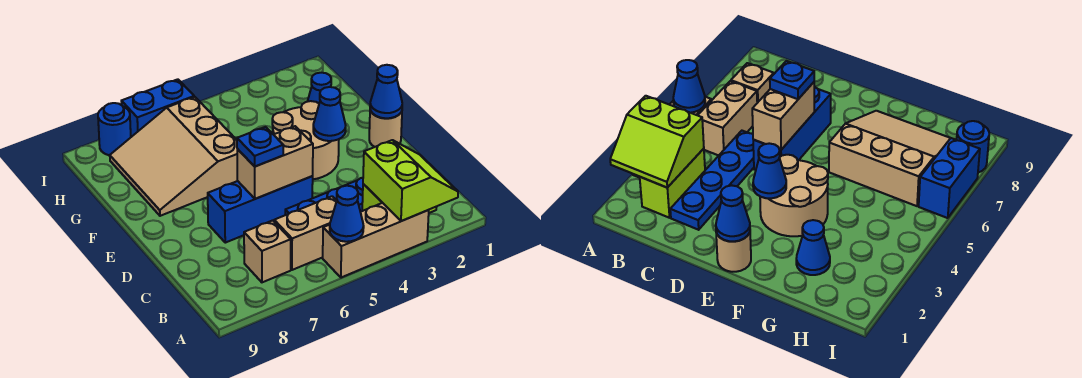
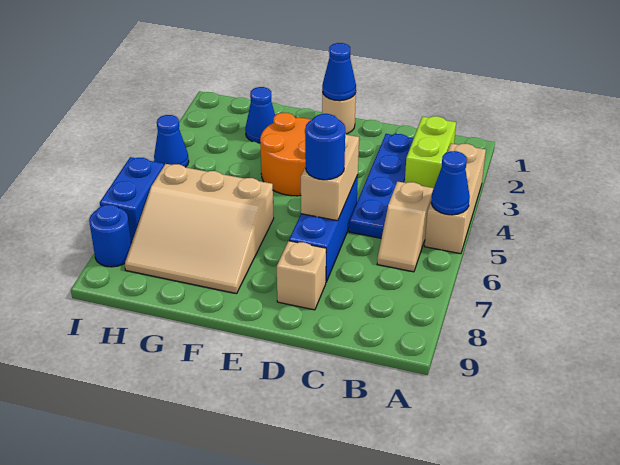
lime 2x2 slope [363,140,458,221] -> none
tan 1x2 brick [274,196,337,270] -> tan 1x2 slope [377,181,433,272]
tan 1x1 brick [244,220,291,282] -> tan 1x1 brick moved to [277,241,326,310]
blue 1x1 plate [237,127,283,166] -> blue 1x1 round brick [305,114,345,180]
tan 2x2 round brick [272,101,339,179] -> orange 2x2 round brick [260,113,311,196]
blue 1x1 cone [313,87,346,141] -> blue 1x1 cone moved to [154,115,189,167]

